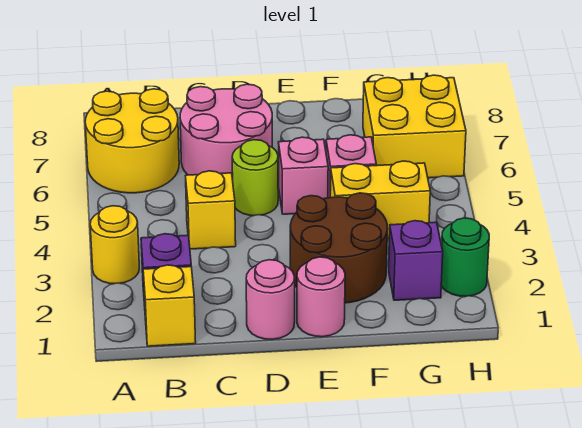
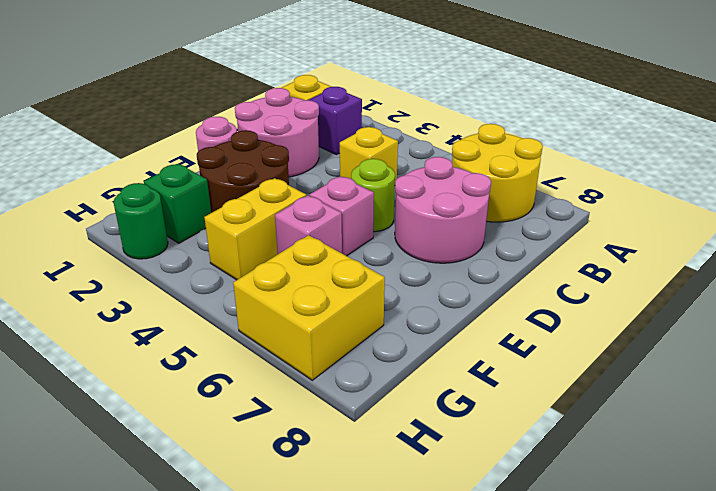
yellow 1x1 round brick [90,206,139,284] -> none
pink 1x1 round brick [246,260,295,339] -> pink 2x2 round brick [235,88,319,177]
purple 1x1 brick [389,221,443,300] -> green 1x1 brick [144,164,211,243]

